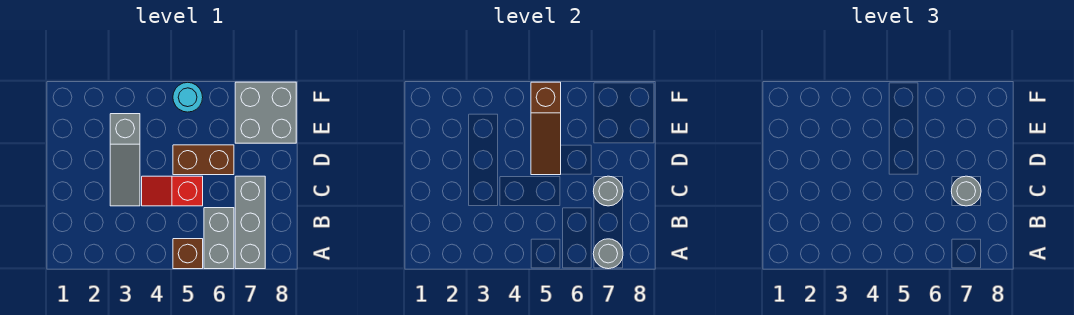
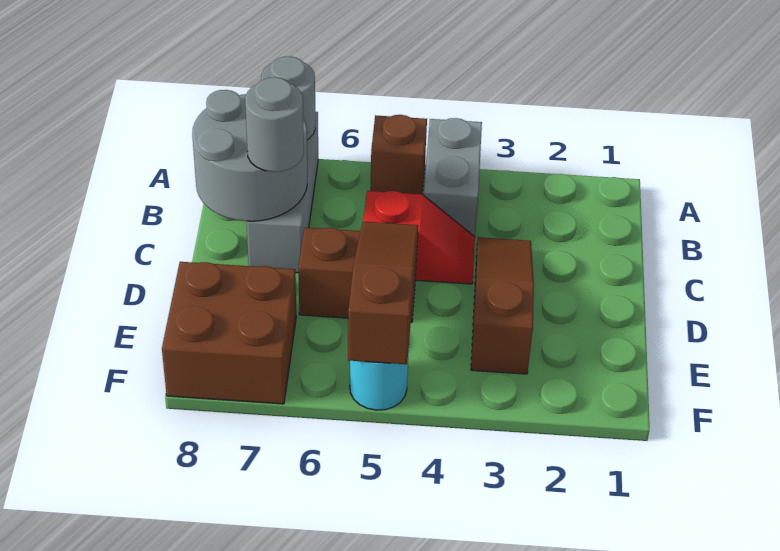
grey 1x2 brick [204,208,234,269] -> grey 1x2 brick moved to [424,118,482,237]
grey 1x3 slope [110,114,140,206] -> brown 1x3 slope [471,237,534,374]
grey 1x1 round brick [593,176,623,206] -> grey 2x2 round brick [192,90,307,221]
grey 2x2 brick [235,82,296,143] -> brown 2x2 brick [162,262,296,404]

